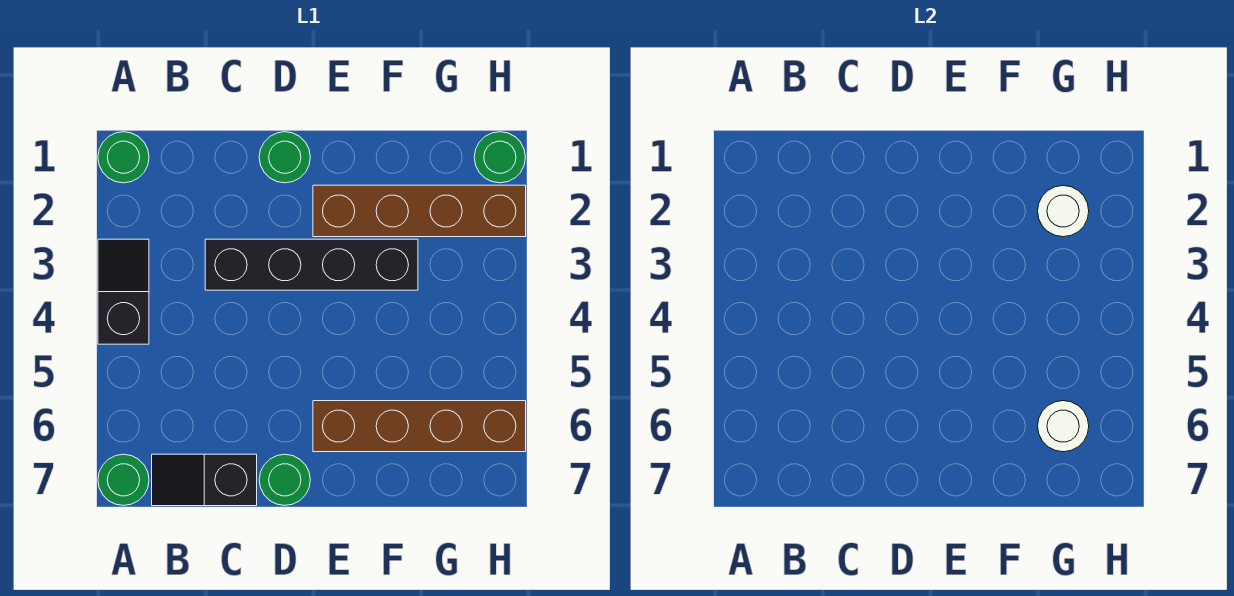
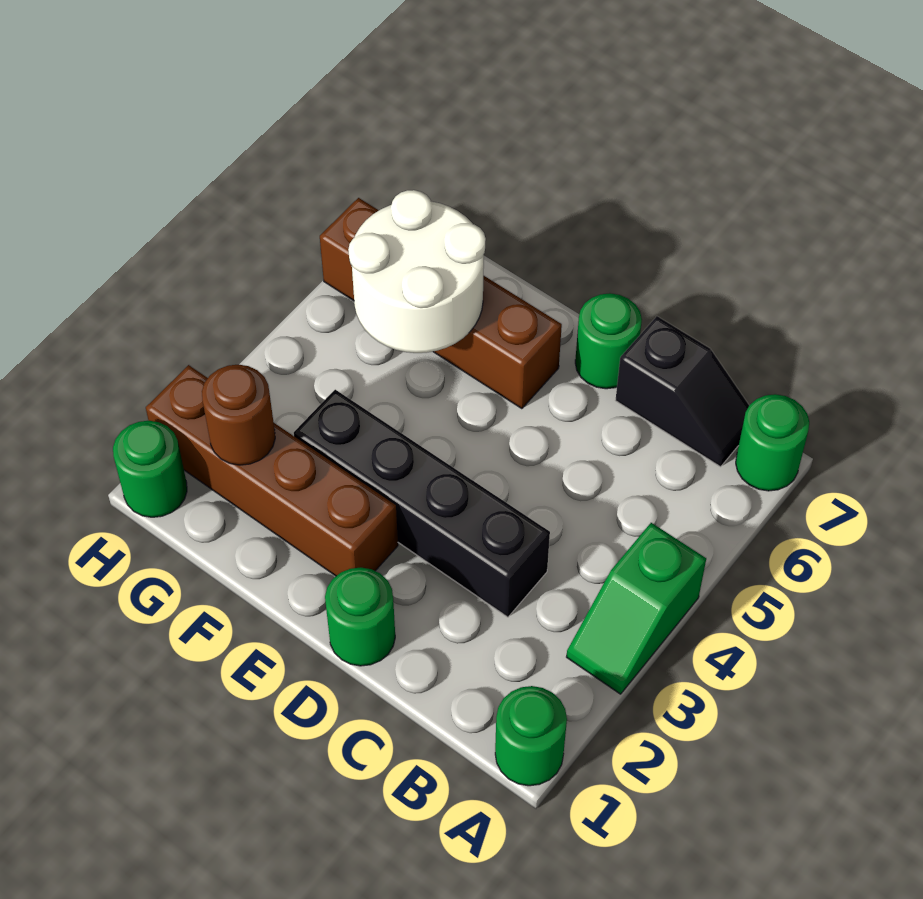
black 1x2 slope [98,239,149,344] -> green 1x2 slope [567,523,706,694]
white 1x1 round brick [1038,186,1089,237] -> brown 1x1 round brick [202,365,275,465]
white 1x1 round brick [1038,401,1089,452] -> white 2x2 round brick [348,190,486,353]

